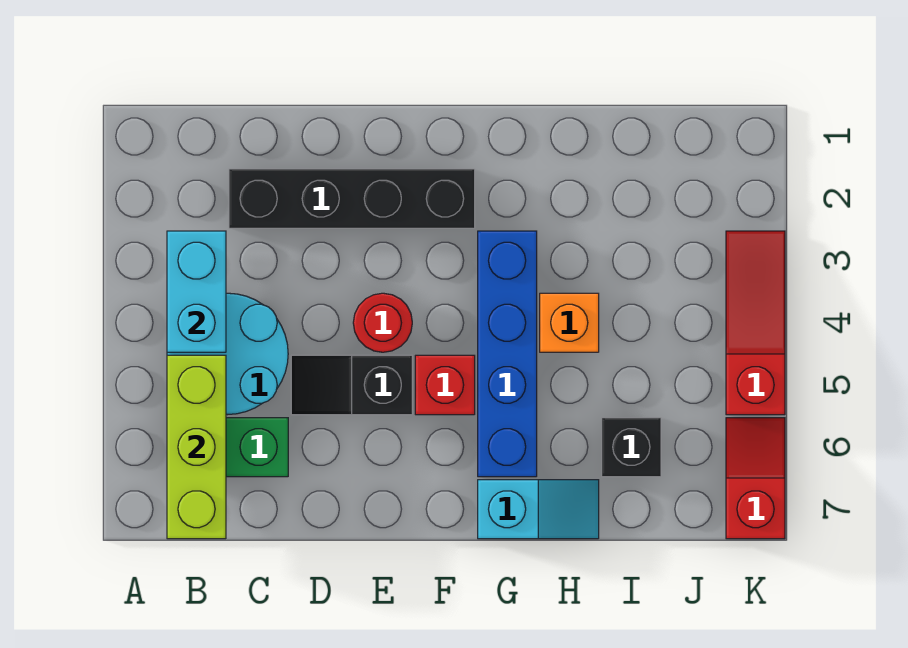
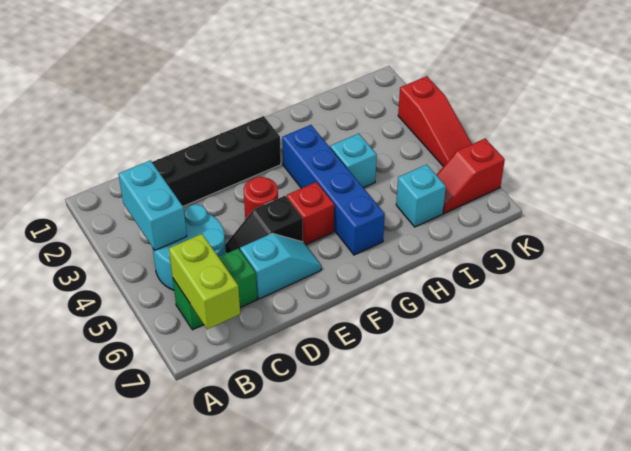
lime 1x3 brick [167,355,226,539] -> lime 1x2 brick [169,234,240,329]
cyan 1x2 slope [478,480,599,539] -> cyan 1x2 slope moved to [240,233,321,299]
orange 1x1 brick [540,293,599,352] -> cyan 1x1 brick [330,133,377,188]
black 1x1 brick [602,418,661,477] -> cyan 1x1 brick [396,164,446,227]
red 1x3 slope [726,231,785,415] -> red 1x3 slope turned to [398,76,472,167]
red 1x2 slope [726,418,785,539] -> red 1x2 slope turned to [437,139,505,213]

